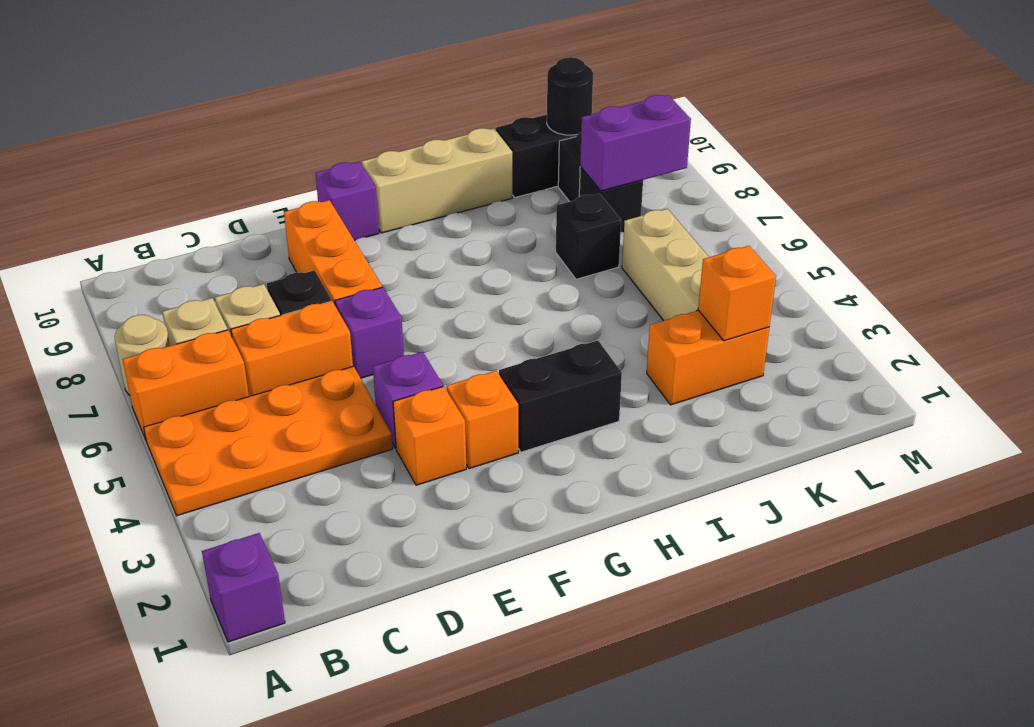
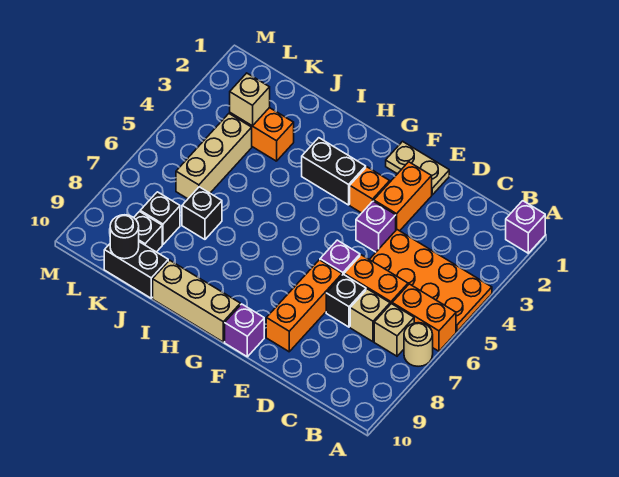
none -> tan 1x2 plate [386,141,449,195]
orange 1x1 brick [393,386,466,485] -> orange 1x2 brick [374,162,432,231]
orange 1x1 brick [698,246,776,341] -> tan 1x1 brick [230,73,270,126]
purple 1x2 brick [580,95,691,191] -> none

